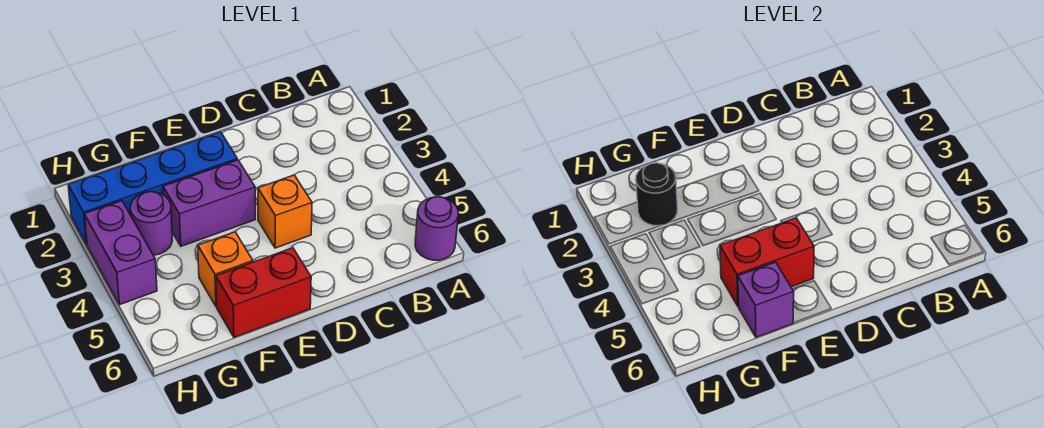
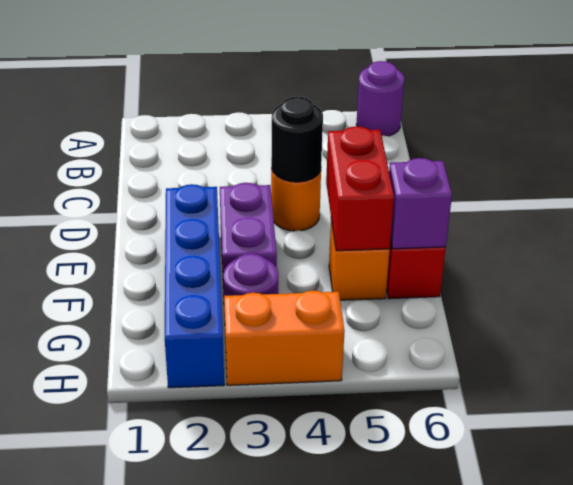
orange 1x1 brick [258,175,312,248] -> orange 1x1 round brick [271,169,321,231]
black 1x1 round brick [636,163,678,226] -> black 1x1 round brick moved to [271,97,323,182]
purple 1x2 brick [84,201,157,305] -> orange 1x2 brick [224,291,345,385]

